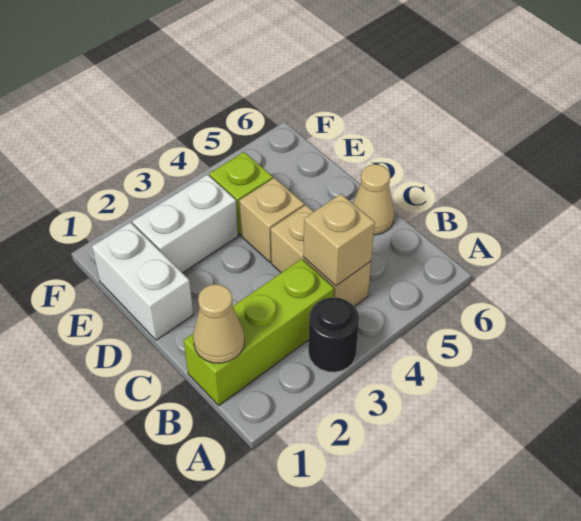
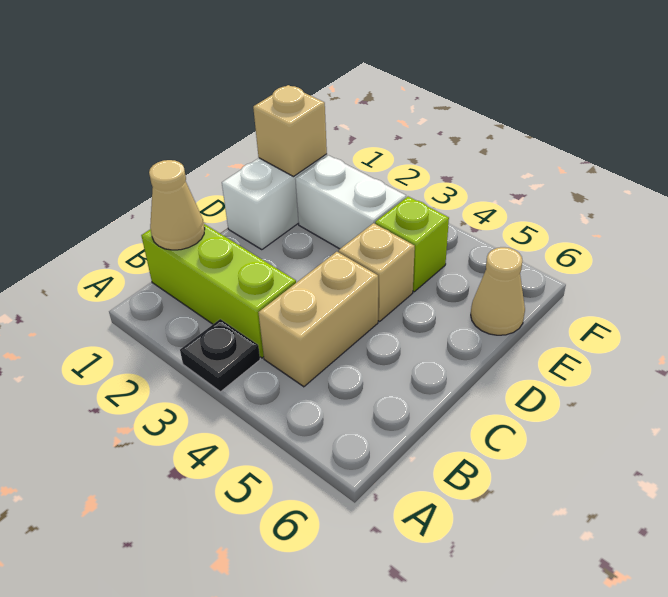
black 1x1 round brick [309,298,359,372] -> black 1x1 plate [180,319,260,392]
tan 1x1 brick [303,194,375,286] -> tan 1x1 brick moved to [253,85,327,177]
tan 1x1 cone [353,164,394,235] -> tan 1x1 cone moved to [471,247,525,335]

